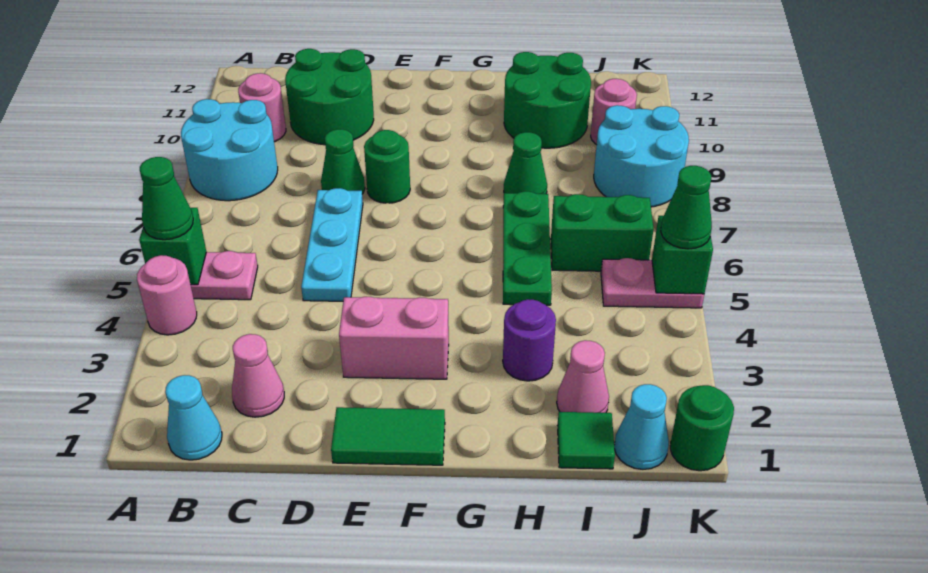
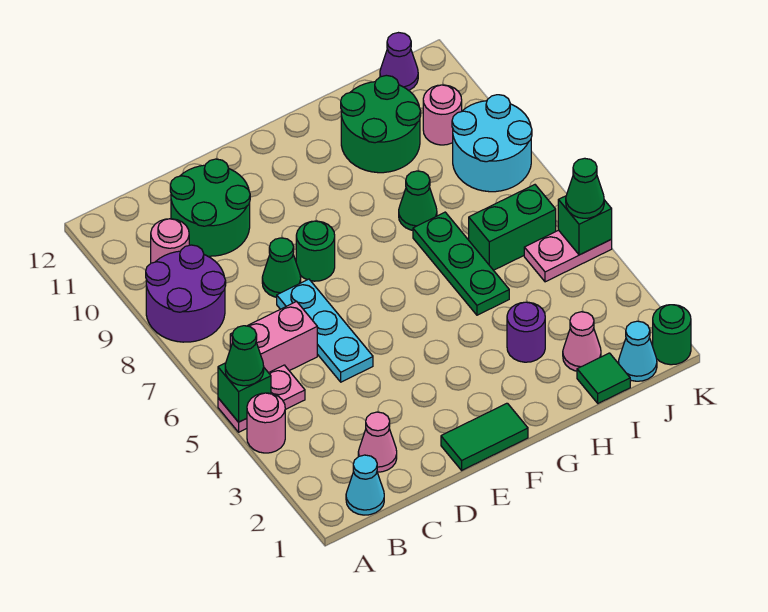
cyan 2x2 round brick [181,99,278,201] -> purple 2x2 round brick [146,245,226,342]
pink 1x2 brick [339,297,449,379] -> pink 1x2 brick moved to [230,301,317,373]
none -> purple 1x1 cone [380,33,418,90]

